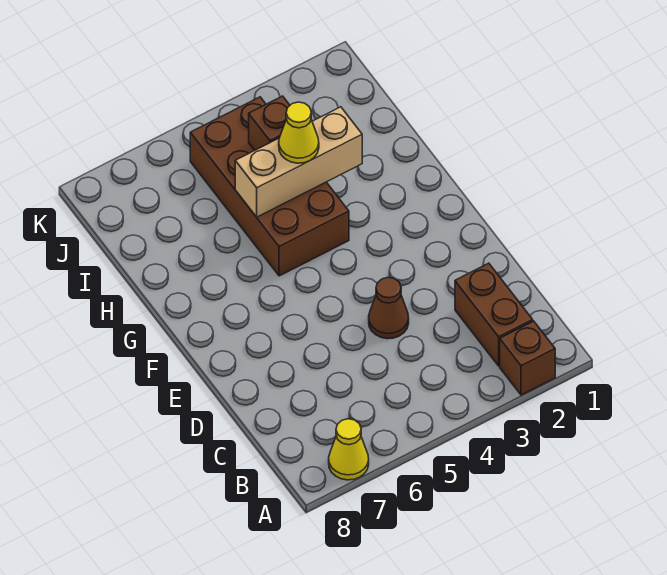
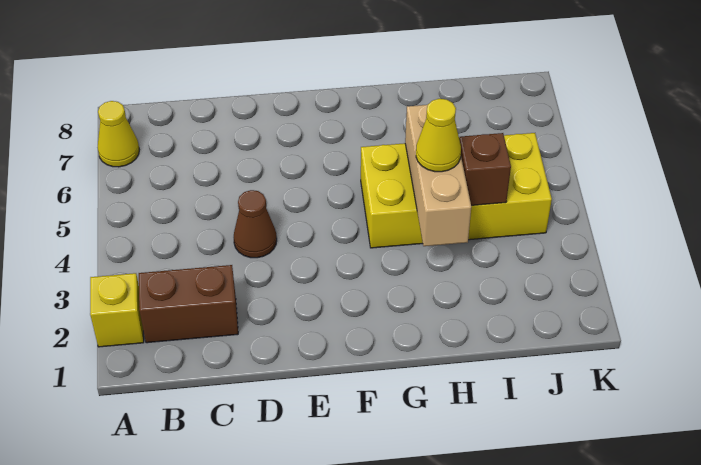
brown 1x1 brick [500,321,555,395] -> yellow 1x1 brick [90,273,144,347]
brown 2x4 brick [190,97,349,276] -> yellow 2x4 brick [361,133,552,248]

